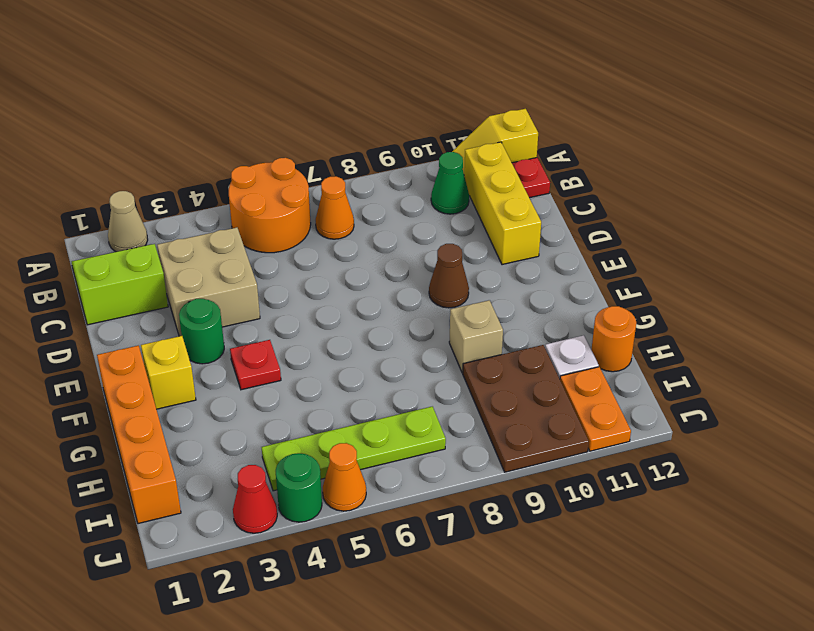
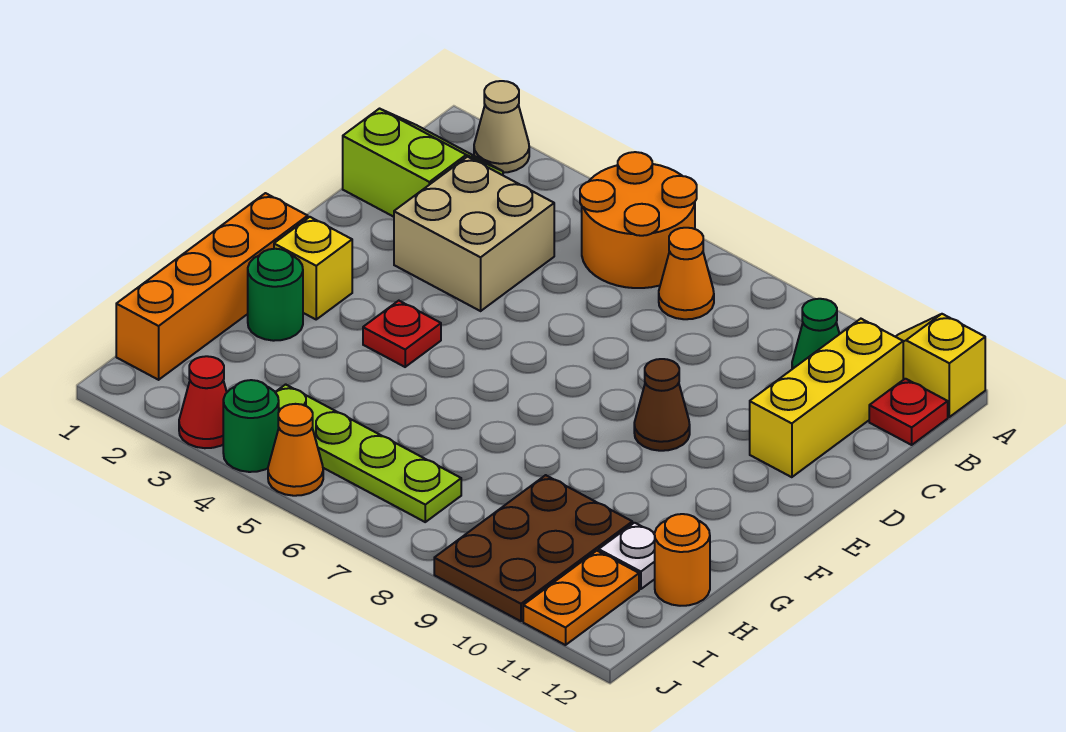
green 1x1 round brick [179,299,224,364] -> green 1x1 round brick moved to [248,249,303,341]
tan 1x1 brick [449,300,503,373] -> none

